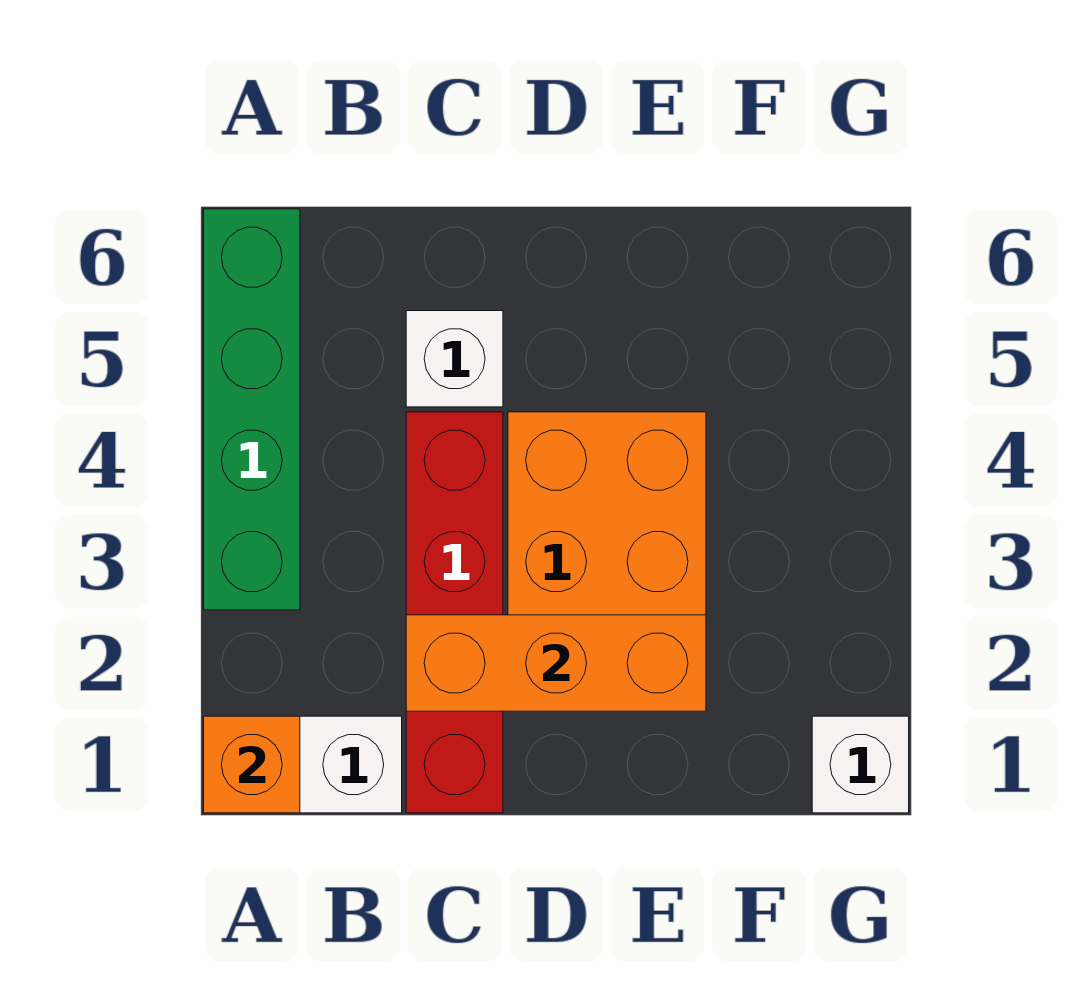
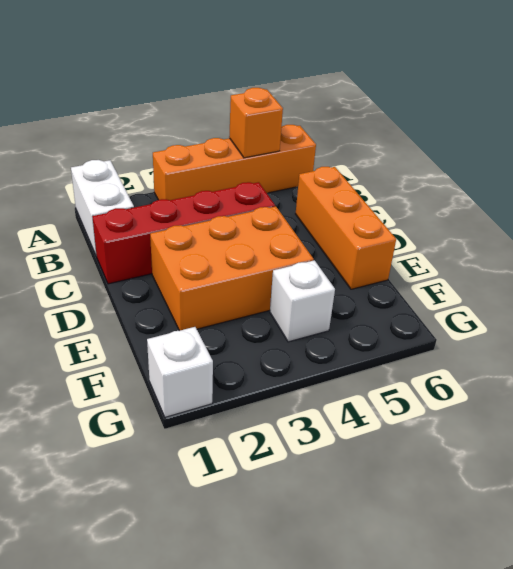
orange 1x1 brick [204,716,300,813] -> orange 1x1 brick moved to [229,88,283,158]
green 1x4 brick [204,209,300,610] -> orange 1x4 brick [153,125,316,200]
orange 1x3 brick [406,615,706,711] -> orange 1x3 brick moved to [296,167,396,289]
white 1x1 brick [406,311,503,407] -> white 1x1 brick moved to [270,260,335,342]

